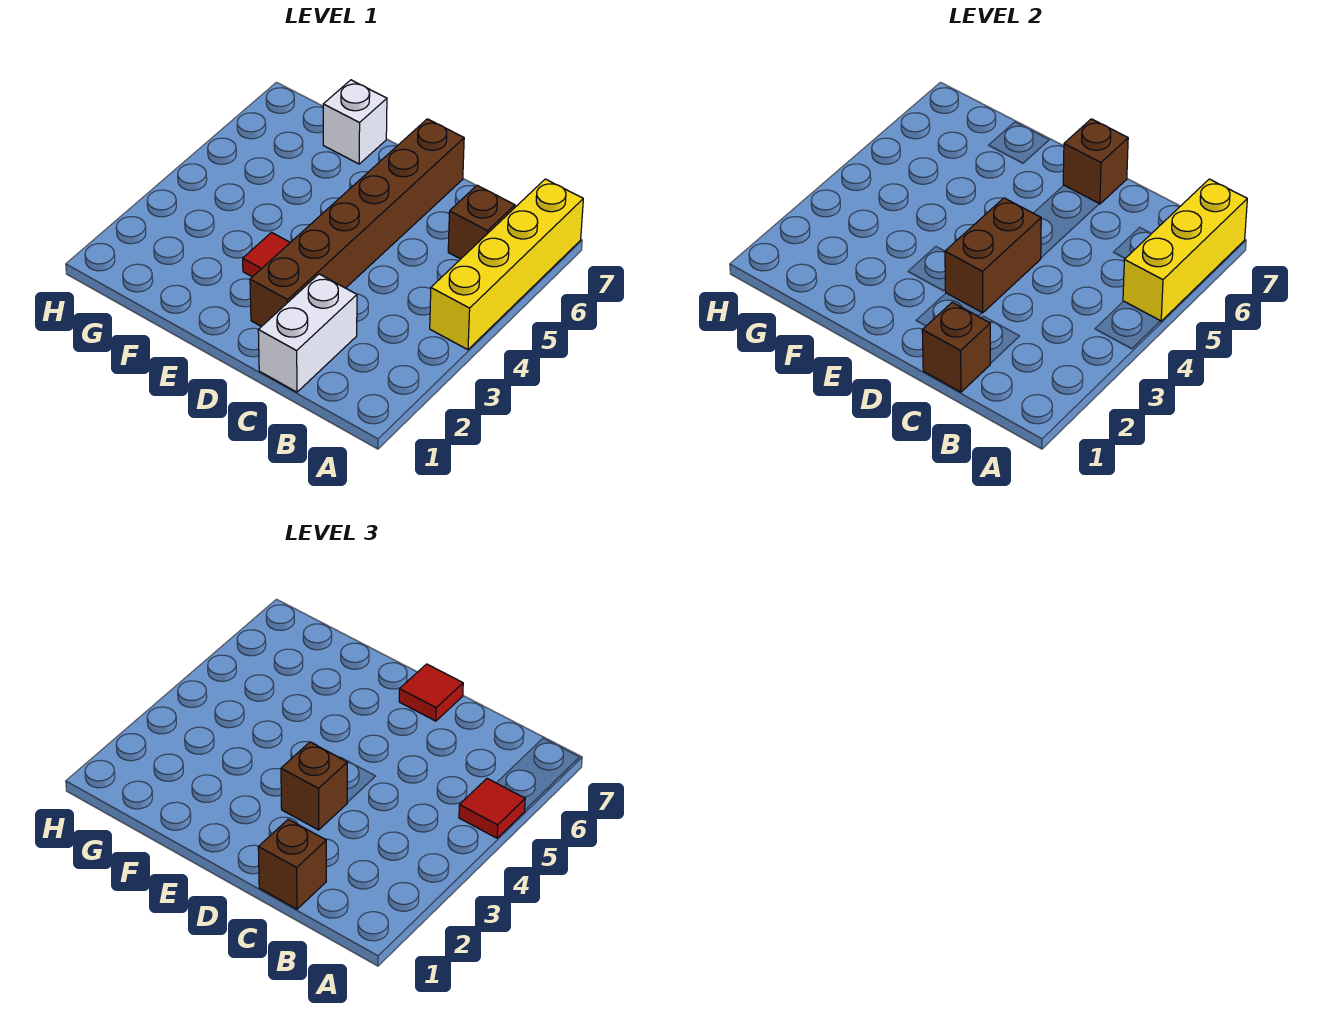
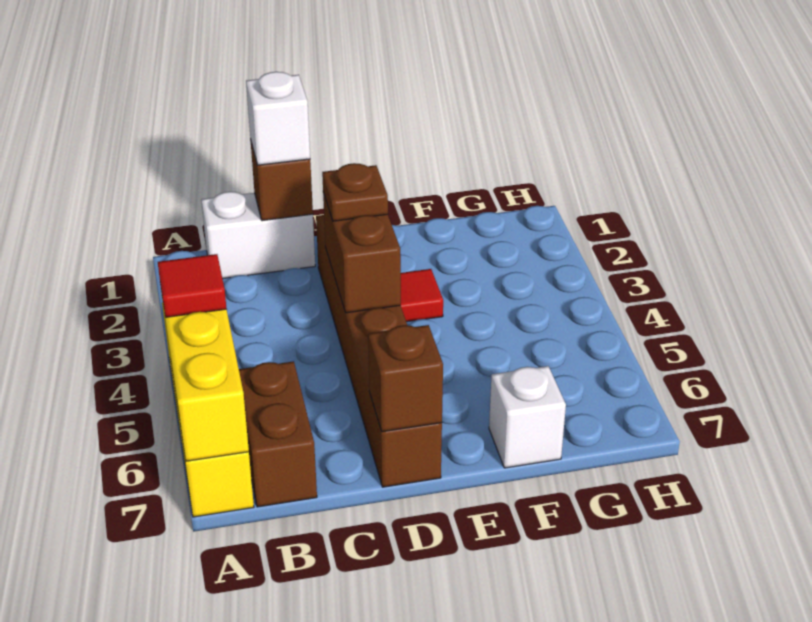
brown 1x1 brick [448,185,515,259] -> brown 1x2 brick [239,361,317,507]
white 1x2 brick [258,274,357,392] -> white 1x2 brick turned to [201,192,315,279]
brown 1x1 brick [258,819,326,909] -> white 1x1 brick [246,72,310,165]
brown 1x1 brick [281,742,347,830] -> brown 1x1 plate [322,163,388,221]
red 1x1 tile [399,664,463,721] -> none

